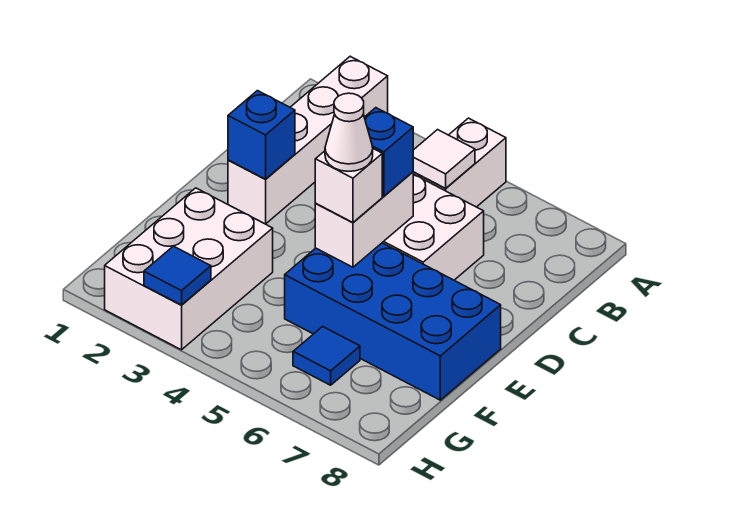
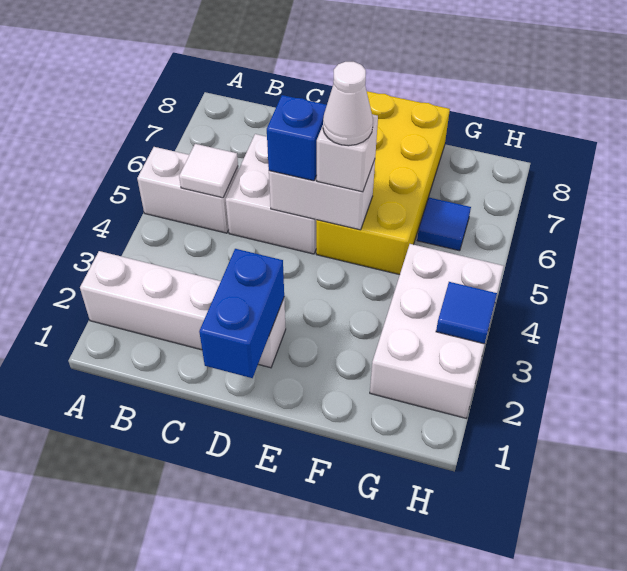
blue 1x1 brick [228,91,295,179] -> blue 1x2 brick [199,249,284,378]
blue 2x4 brick [285,243,501,400] -> yellow 2x4 brick [316,91,450,275]
white 2x3 brick [105,188,273,350] -> white 2x3 brick turned to [370,244,504,418]

